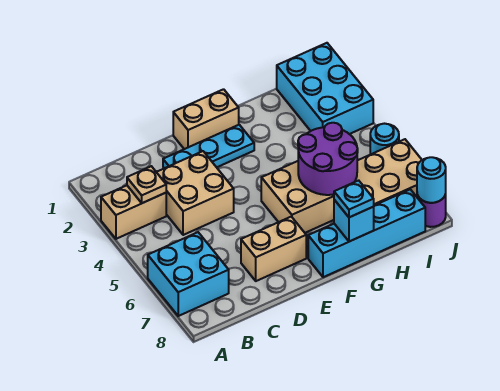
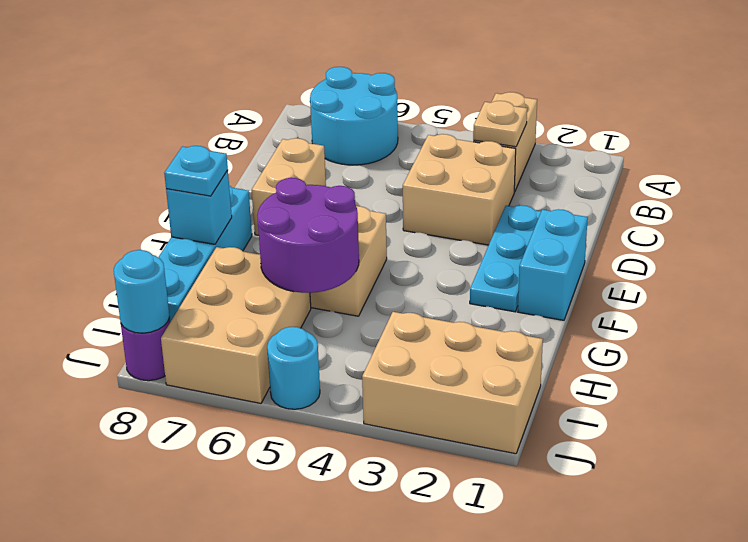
cyan 2x2 brick [148,232,229,316] -> cyan 2x2 round brick [310,67,398,165]
tan 1x2 brick [173,89,239,149] -> cyan 1x2 brick [518,209,588,320]
cyan 2x3 brick [277,43,373,134] -> tan 2x3 brick [362,312,543,454]

